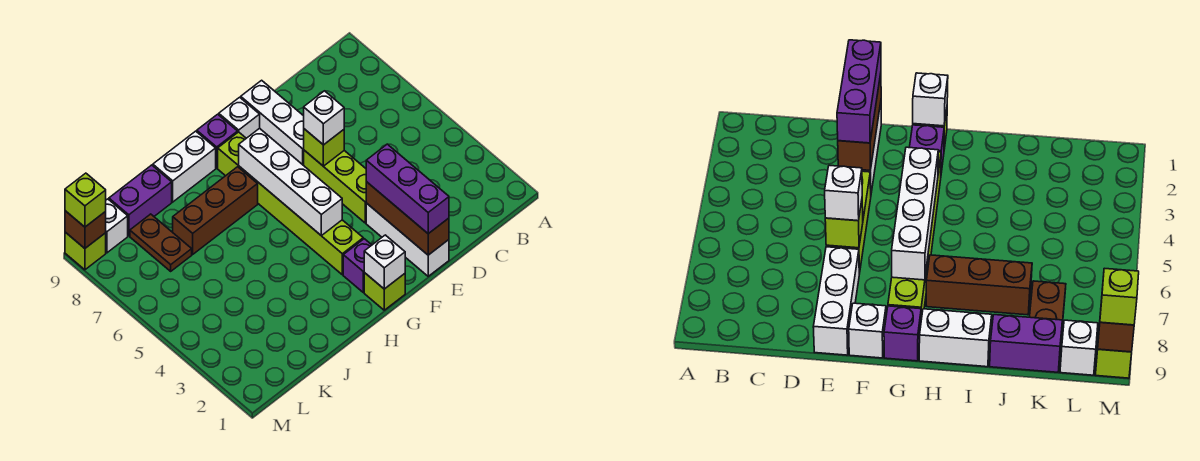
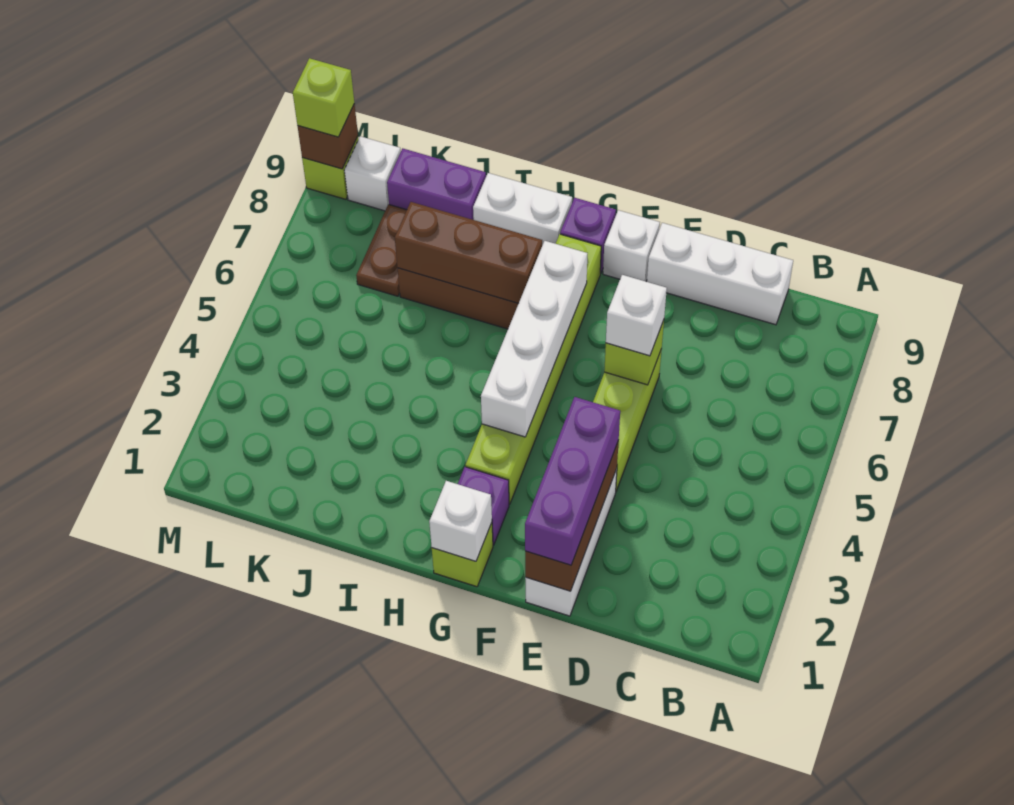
white 1x3 brick [241,80,304,165] -> white 1x3 brick turned to [647,223,793,325]
none -> brown 1x3 brick [395,202,542,303]

